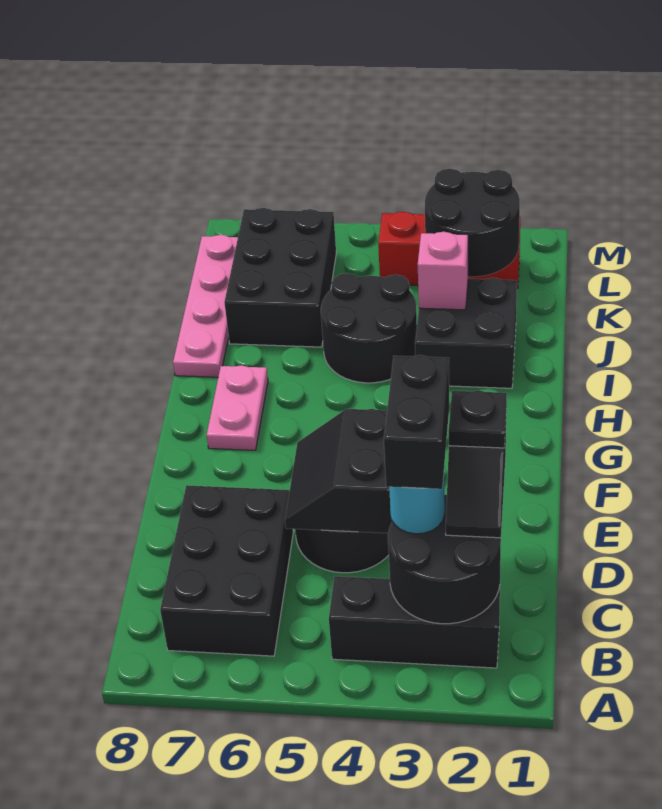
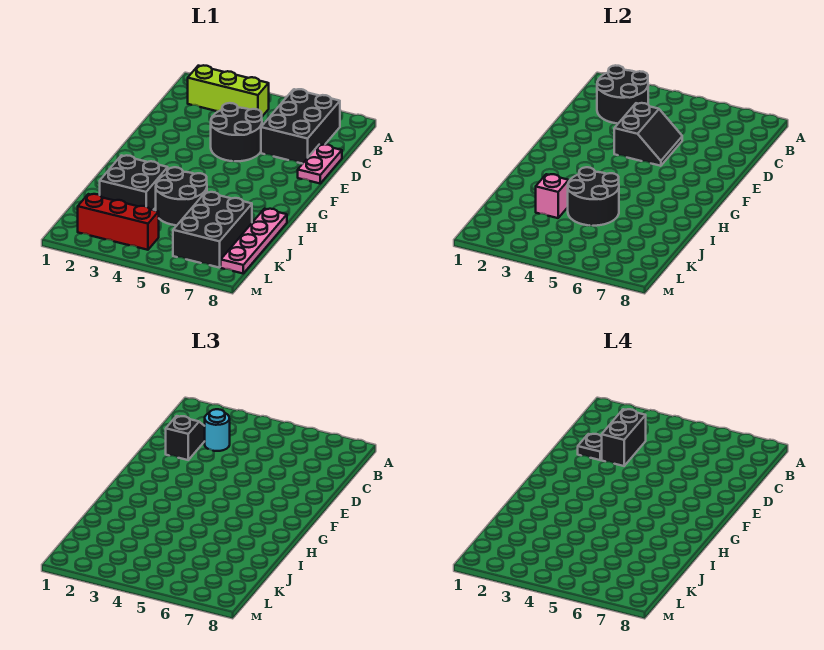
black 1x3 brick [329,576,500,668] -> lime 1x3 brick [188,65,269,116]
pink 1x2 plate [207,365,268,450] -> pink 1x2 plate moved to [298,144,342,183]
black 2x2 round brick [425,169,520,277] -> black 2x2 round brick moved to [568,167,619,226]

